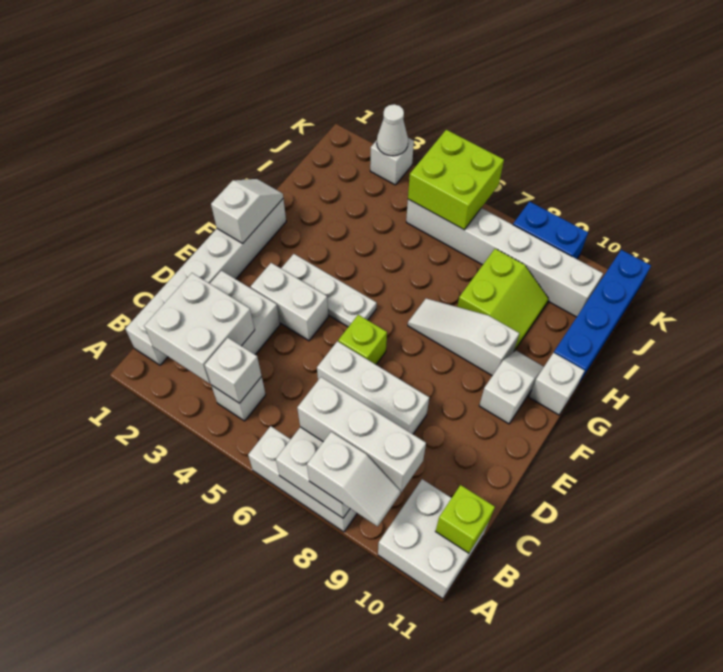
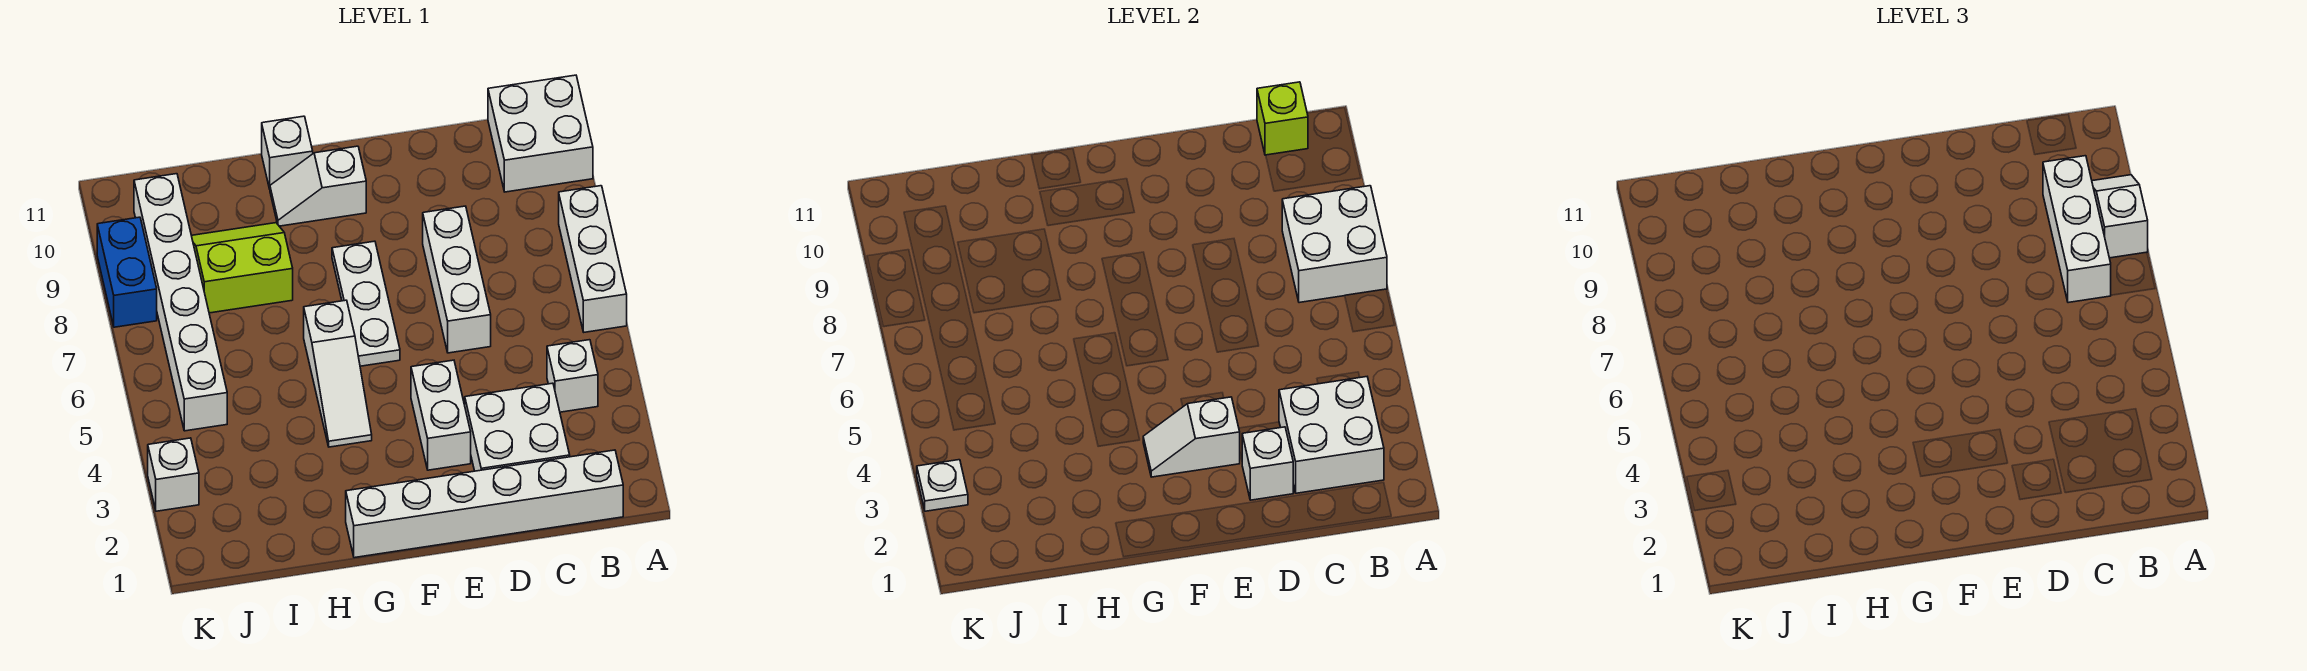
white 1x1 brick [205,338,262,403] -> white 1x1 brick moved to [1242,427,1293,500]
lime 1x1 brick [338,315,387,364] -> none
white 1x2 slope [211,179,283,243] -> white 1x2 slope moved to [1143,397,1240,477]
white 1x3 plate [281,254,377,327] -> white 1x3 plate moved to [332,241,400,366]
white 1x3 slope [408,298,519,376] -> white 1x3 slope moved to [304,300,372,447]
blue 1x4 brick [554,250,651,385] -> none
lime 2x2 brick [408,130,504,230] -> none
white 1x1 cone [377,104,408,156] -> white 1x1 plate [917,460,968,511]

